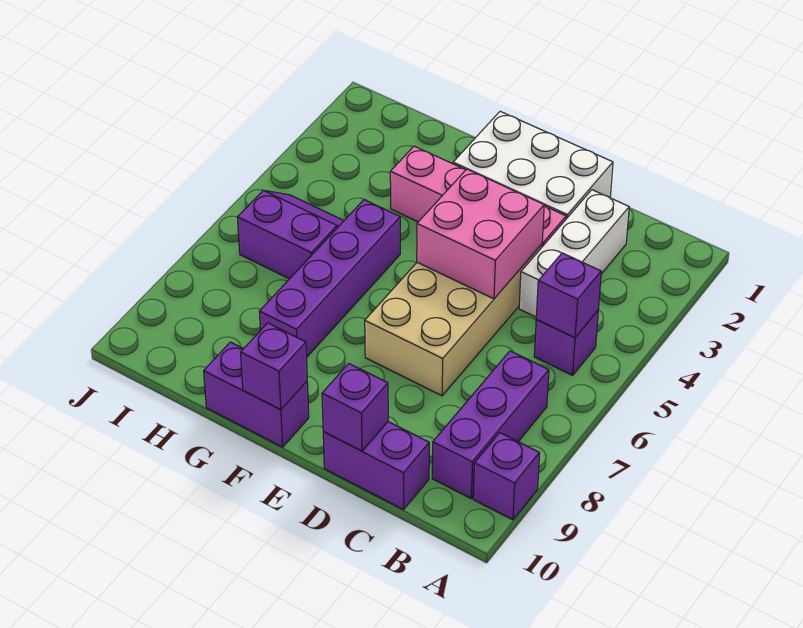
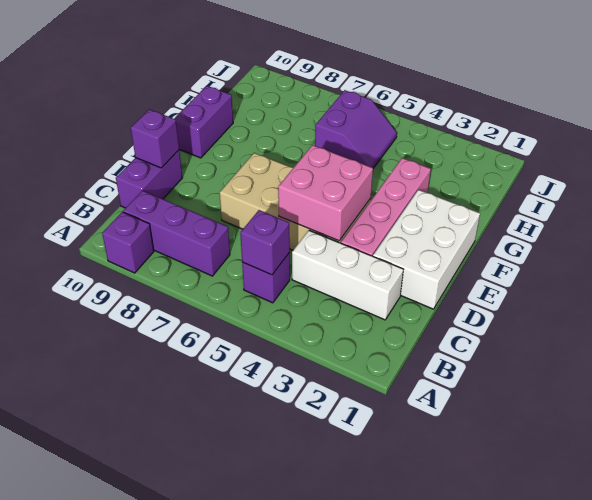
purple 1x1 brick [241,323,307,410] -> none
purple 1x4 brick [259,200,400,357] -> none

